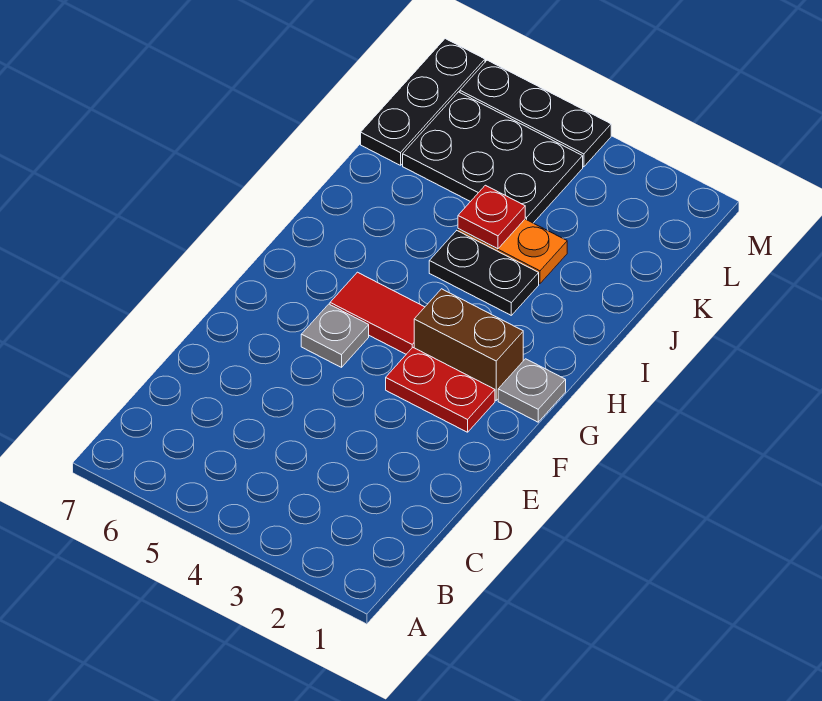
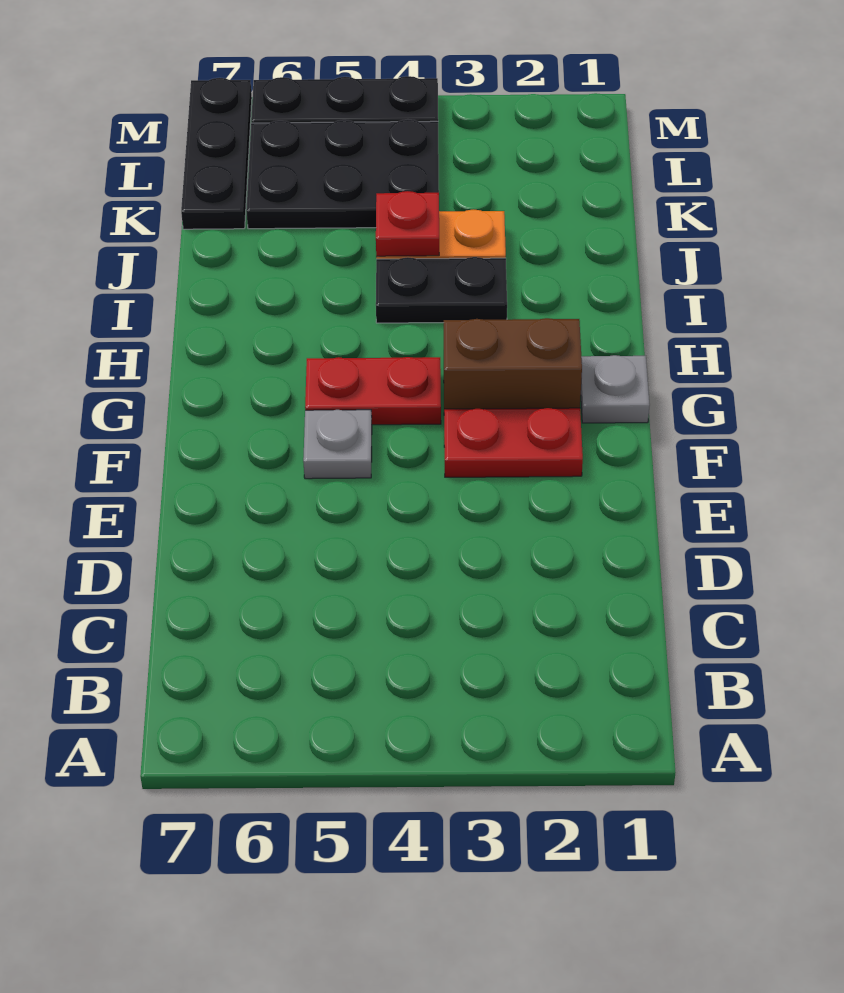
red 1x2 tile [330,272,425,354] -> red 1x2 plate [305,357,441,425]

